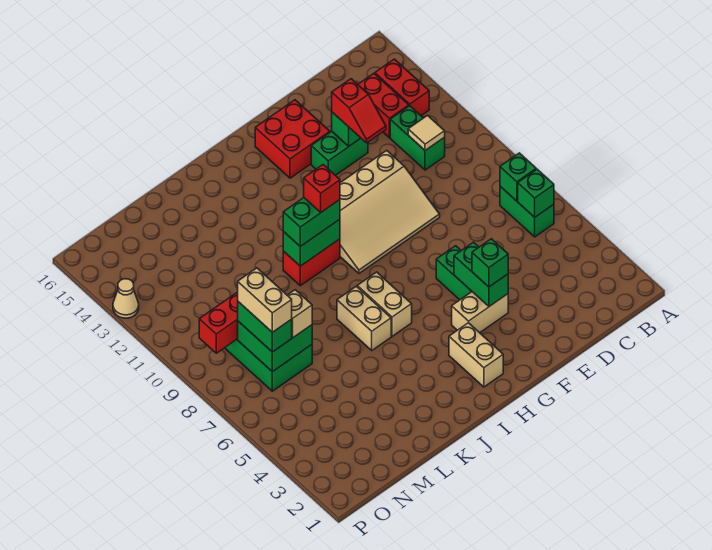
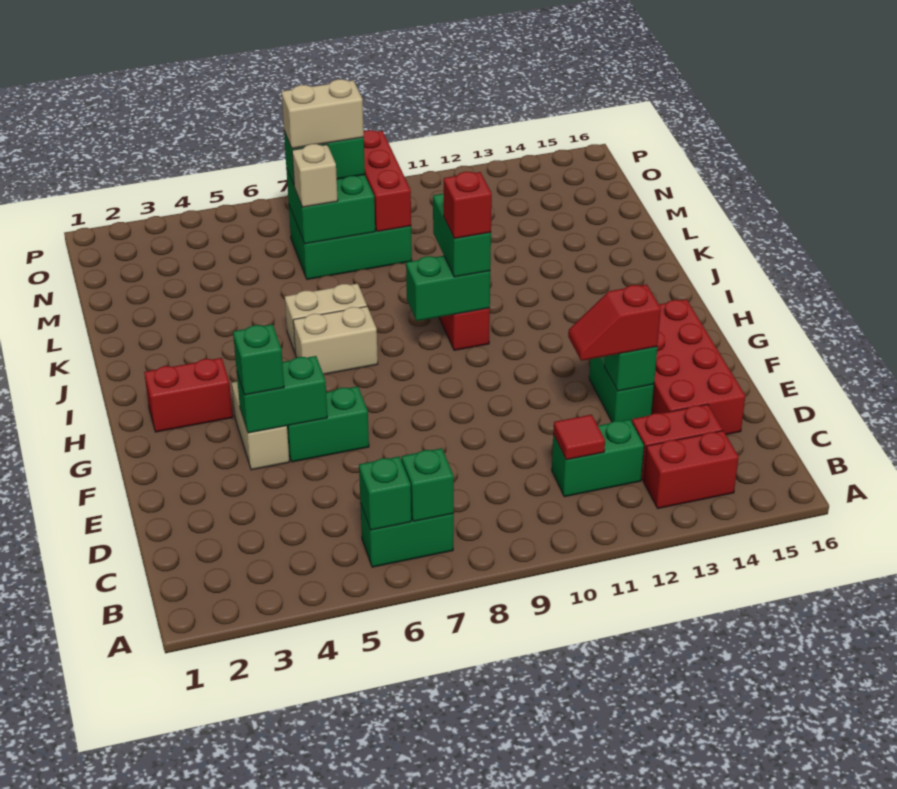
tan 1x1 tile [408,116,445,150] -> red 1x1 tile [553,415,605,460]
tan 3x4 slope [340,151,440,273] -> none
red 2x2 brick [255,100,330,178] -> red 2x4 brick [652,299,745,435]
tan 1x2 brick [449,323,503,387] -> red 1x2 brick [144,358,233,432]
green 1x2 brick [283,219,340,266] -> green 1x2 brick turned to [406,256,490,321]
tan 1x1 cone [113,279,139,318] -> none

